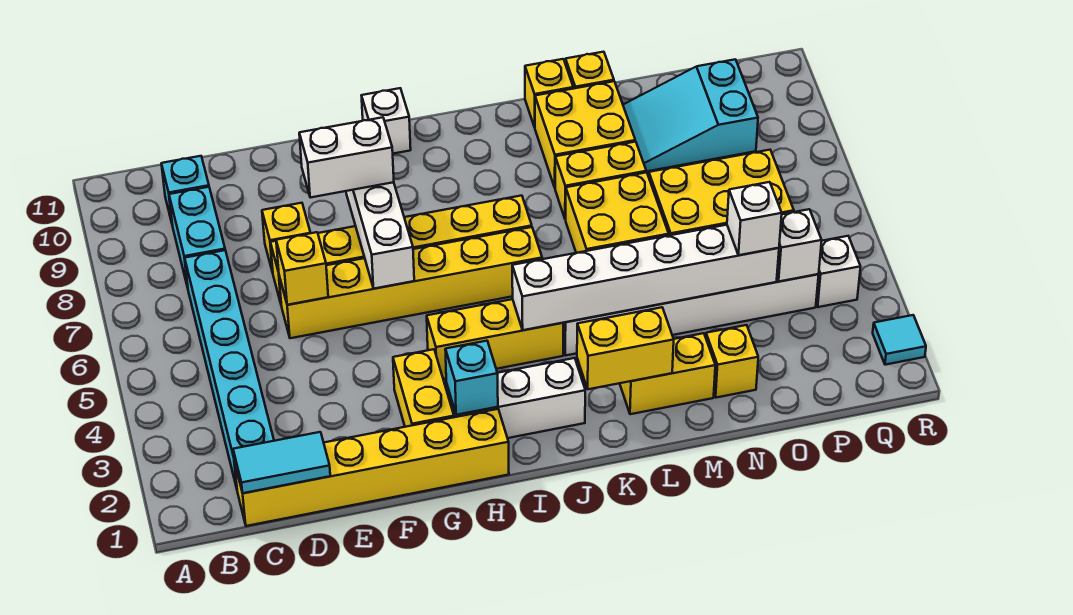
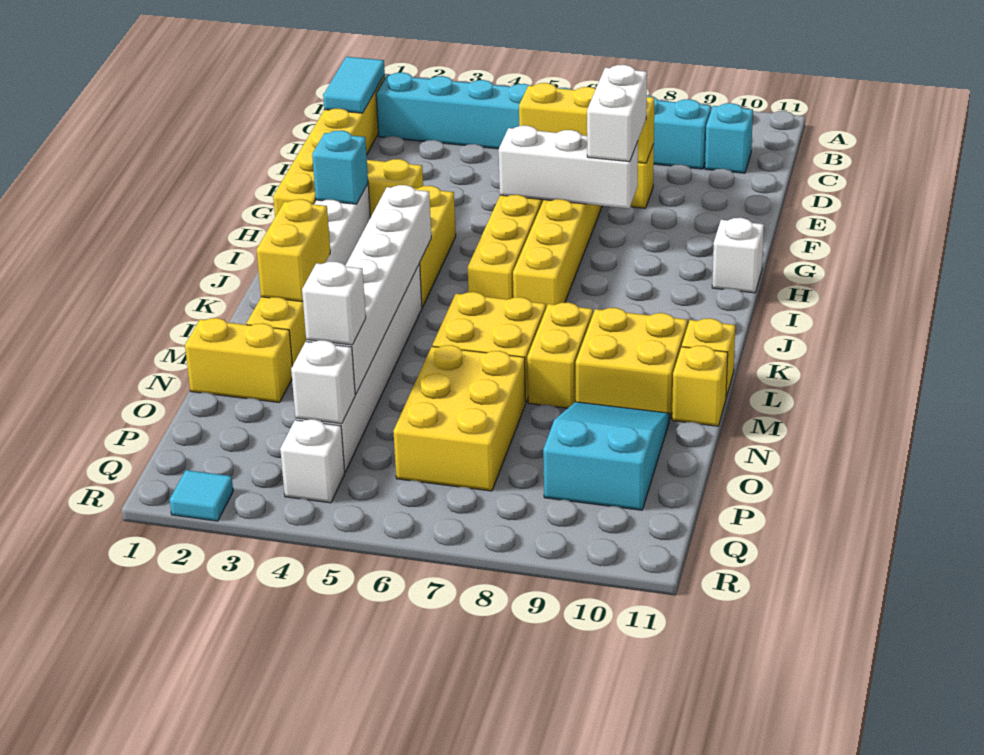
yellow 1x1 brick [276,232,328,305] -> yellow 1x3 brick [519,83,654,163]
yellow 1x1 brick [706,325,758,398] -> yellow 1x2 brick [185,318,292,403]

